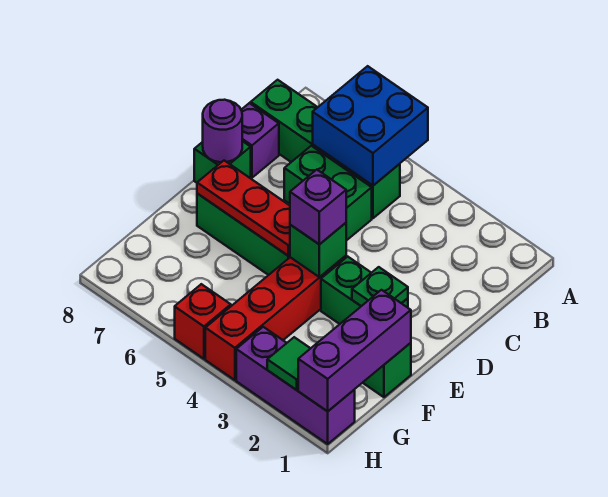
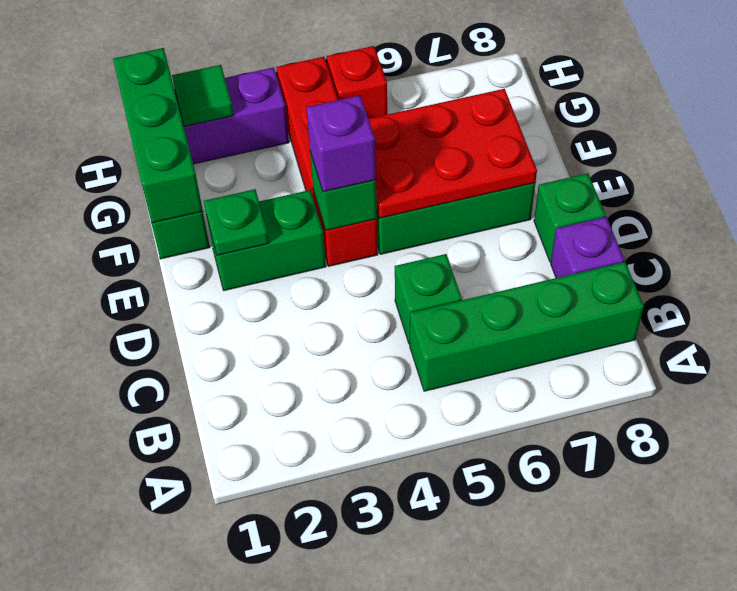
blue 2x2 brick [313,66,428,186] -> none
green 1x2 brick [284,146,372,241] -> green 1x1 brick [395,254,462,344]
purple 1x1 round brick [203,100,242,162] -> none
red 1x3 plate [197,161,290,256] -> red 2x3 plate [369,89,537,218]
purple 1x3 brick [298,290,411,411] -> green 1x3 brick [113,48,203,223]

